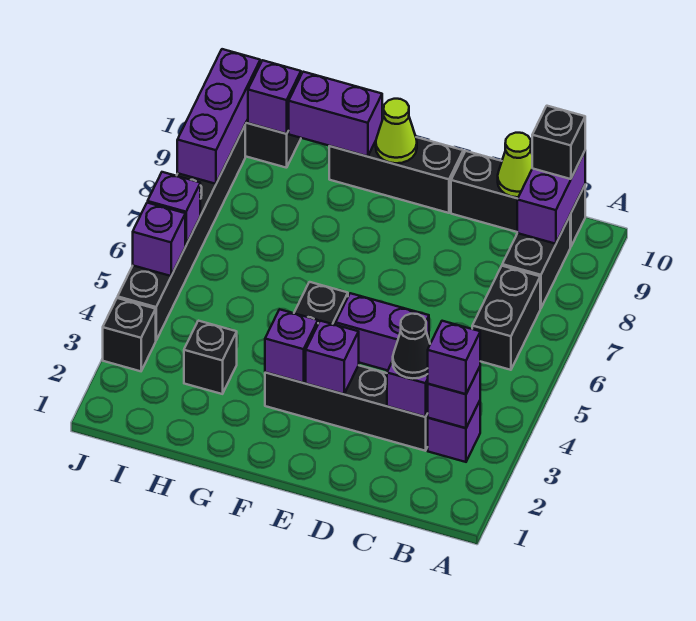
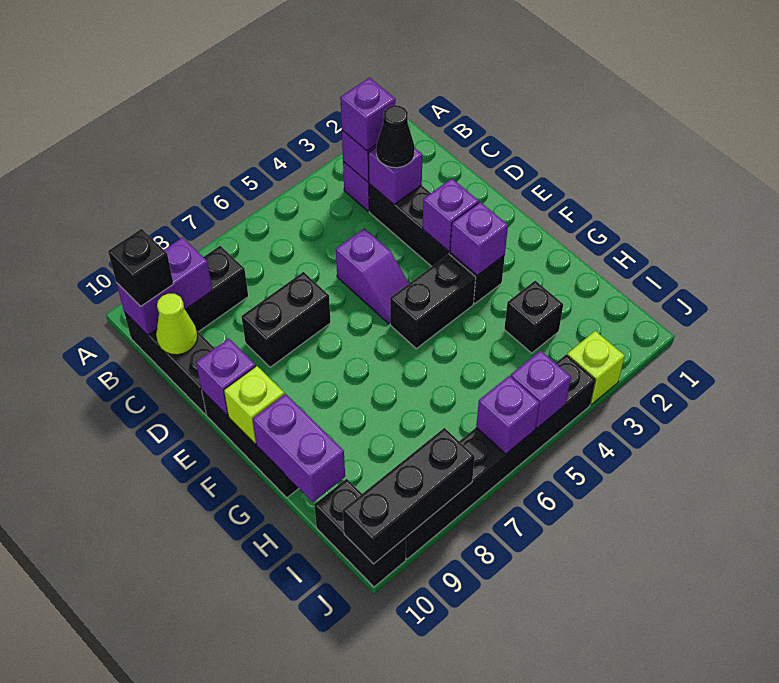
black 1x2 brick [472,266,540,370] -> black 1x2 brick moved to [241,272,331,367]
purple 1x2 brick [336,293,429,370] -> purple 1x2 slope [336,228,409,324]
lime 1x1 cone [376,99,417,163] -> lime 1x1 brick [224,366,285,444]
purple 1x1 brick [248,60,301,134] -> purple 1x1 brick moved to [196,339,256,416]
black 1x1 brick [103,298,156,371] -> lime 1x1 brick [567,331,625,405]
purple 1x3 brick [177,49,260,184] -> black 1x3 brick [343,428,475,564]

